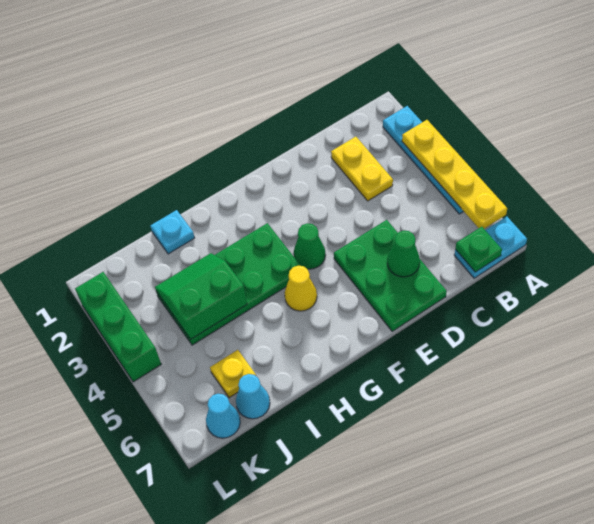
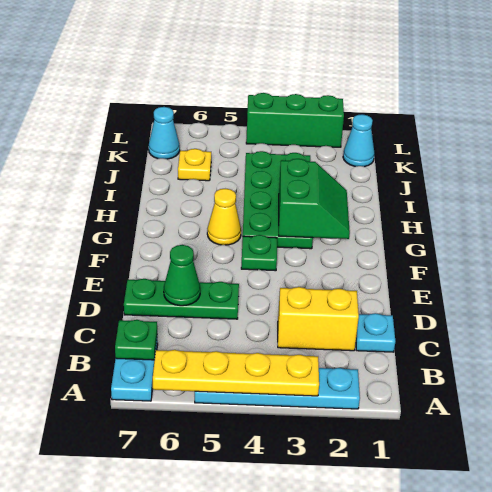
yellow 1x2 plate [331,137,393,201] -> yellow 1x2 brick [278,287,359,351]
green 2x3 plate [334,220,447,331] -> green 1x3 plate [124,279,239,319]
green 1x1 cone [294,223,325,269] -> green 1x1 plate [241,235,277,271]
cyan 1x1 plate [150,210,195,254] -> cyan 1x1 plate moved to [356,313,395,352]
green 2x2 slope [155,253,247,340] -> green 2x2 slope moved to [279,159,350,239]
cyan 1x1 cone [236,374,270,419] -> cyan 1x1 cone moved to [343,114,374,167]

